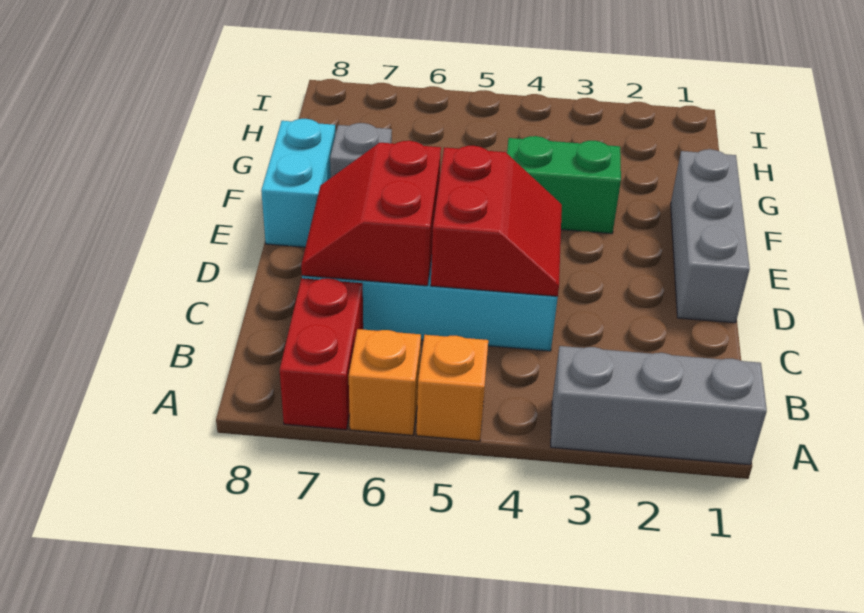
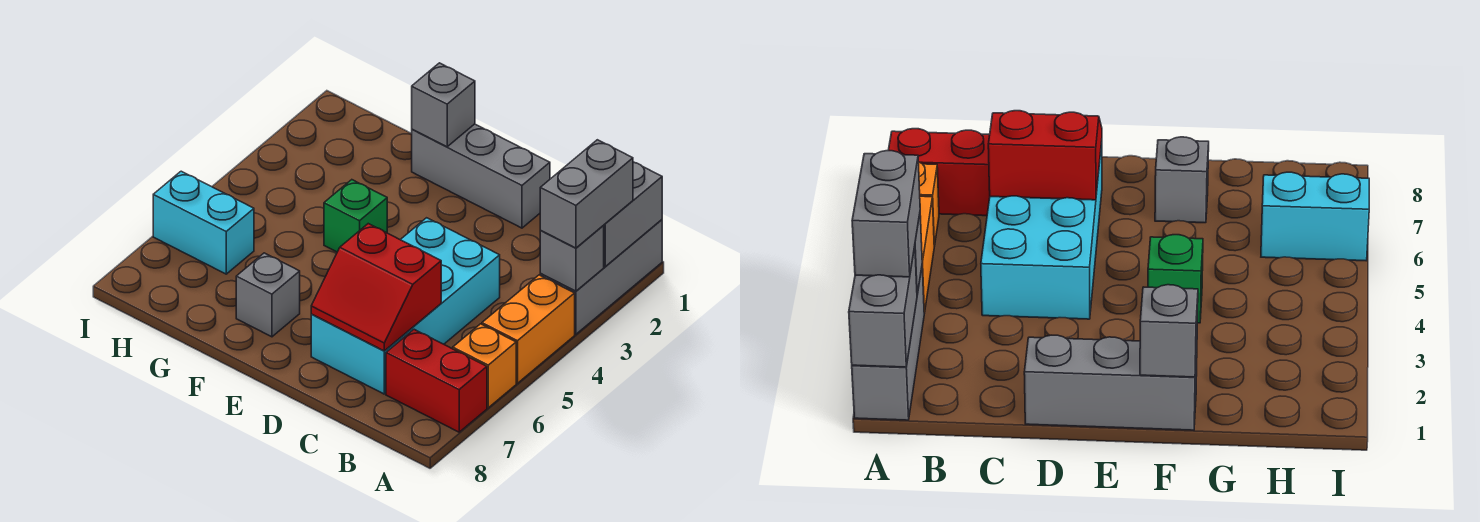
none -> grey 1x2 brick [603,162,662,267]
none -> grey 1x2 brick [540,140,633,248]
none -> grey 1x1 brick [540,226,604,291]
orange 1x1 brick [417,335,488,441] -> orange 1x2 brick [482,275,575,383]
red 2x2 slope [431,146,562,296] -> none
cyan 1x2 brick [261,119,335,247] -> cyan 1x2 brick moved to [153,171,254,274]
none -> grey 1x1 brick [412,63,475,147]
green 1x2 brick [507,136,621,234] -> green 1x1 brick [324,180,387,252]

